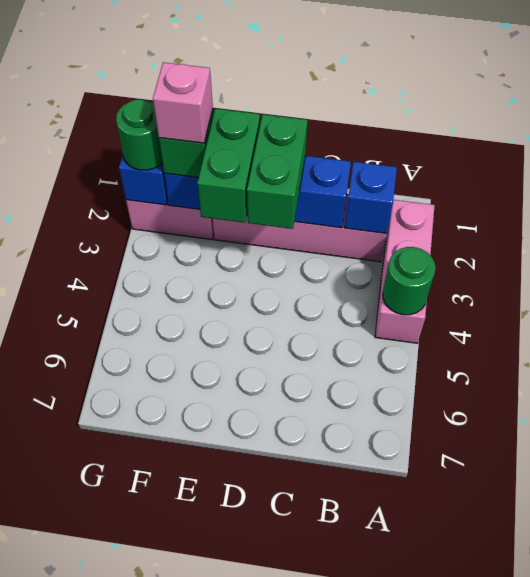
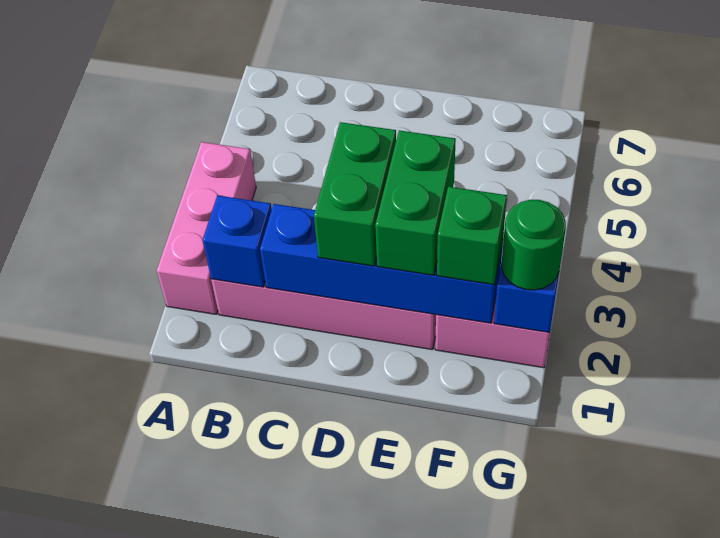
green 1x1 round brick [383,247,436,315] -> none
pink 1x1 brick [153,62,213,143] -> none

